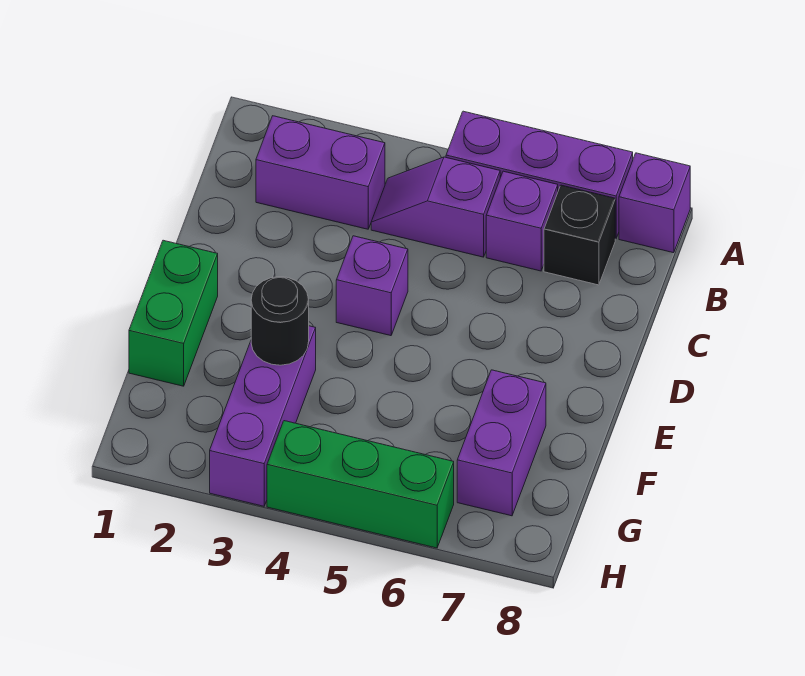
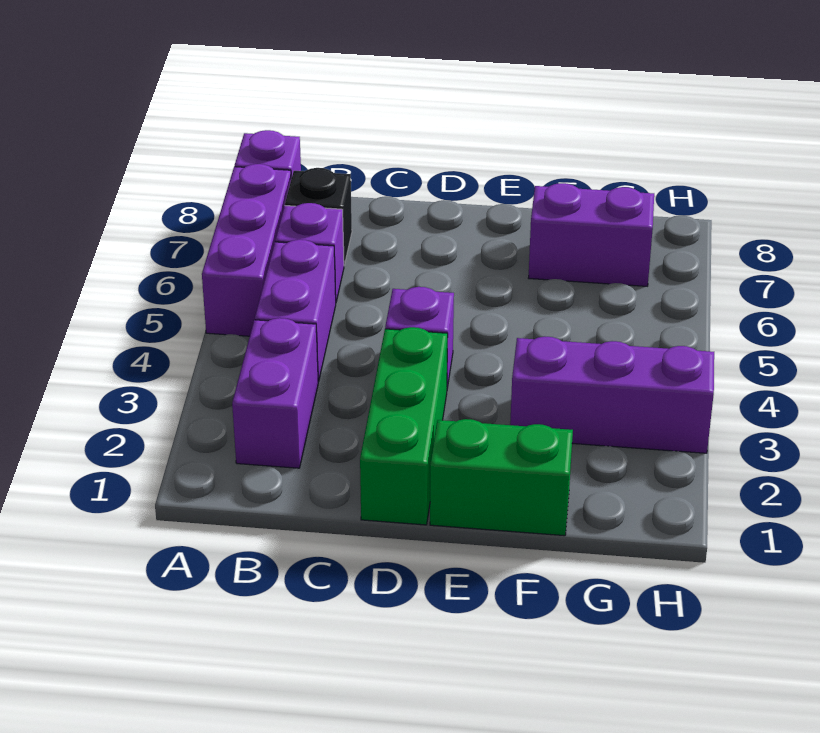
purple 1x2 slope [371,157,500,257] -> purple 1x2 brick [255,240,336,382]
black 1x1 round brick [251,277,309,365] -> none
green 1x3 brick [267,421,454,548] -> green 1x3 brick moved to [360,327,448,525]

